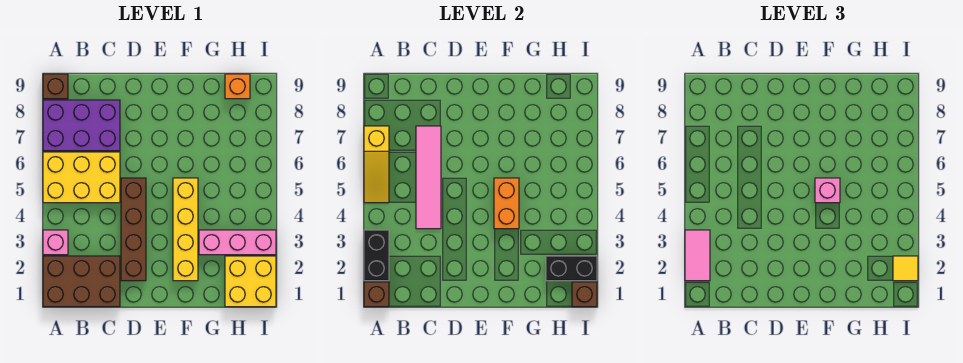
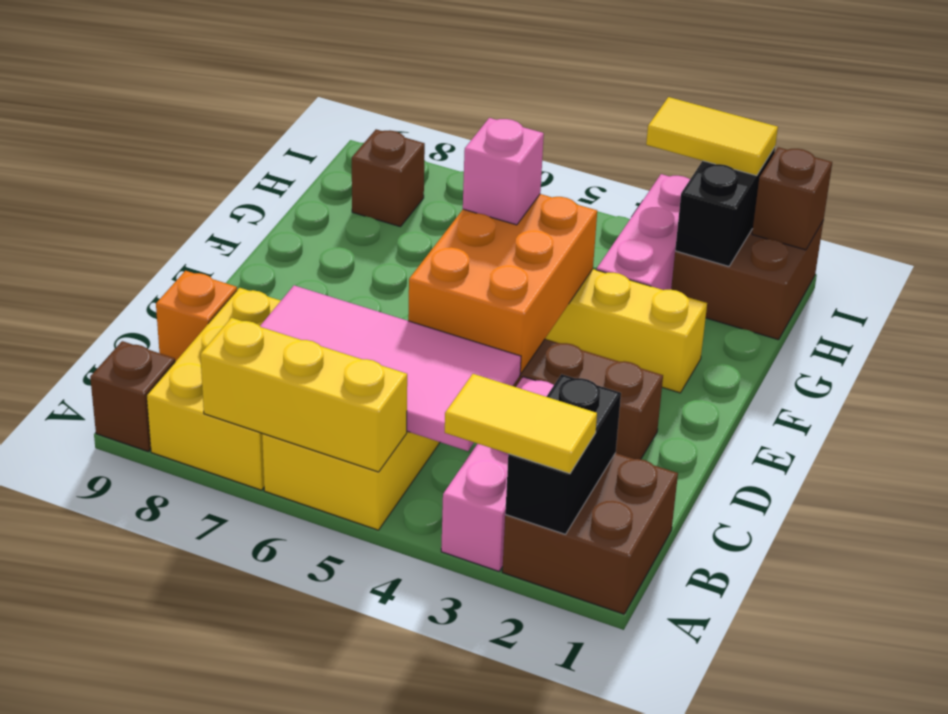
brown 2x3 brick [43,256,120,307] -> brown 2x2 brick [502,453,678,614]
brown 1x1 brick [364,282,389,307] -> brown 1x1 brick moved to [352,129,425,227]
black 1x2 brick [364,230,389,281] -> black 1x2 brick turned to [505,374,621,534]
pink 1x2 tile [685,230,710,281] -> yellow 1x2 tile [445,374,597,473]
pink 1x1 brick [43,230,68,255] -> pink 1x3 brick [441,377,554,571]
yellow 1x3 slope [364,126,389,203] -> yellow 1x3 brick [200,318,407,472]
purple 2x3 brick [43,100,120,151] -> yellow 2x3 brick [147,288,281,490]
pink 1x4 tile [416,126,441,229] -> pink 2x4 tile [260,285,521,451]
orange 1x2 brick [494,178,519,229] -> orange 2x3 brick [408,194,597,373]
yellow 2x2 brick [225,256,276,307] -> brown 2x2 brick [671,221,823,340]
orange 1x1 brick [225,74,250,99] -> orange 1x1 brick moved to [156,271,237,362]
yellow 1x1 tile [893,256,918,281] -> yellow 1x2 tile [646,97,778,176]

